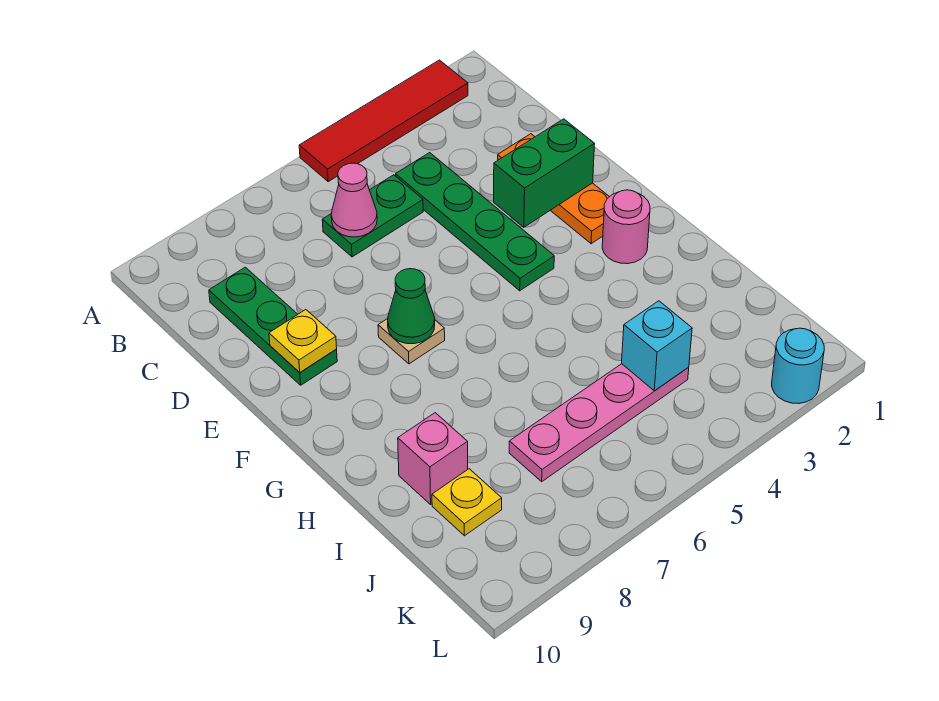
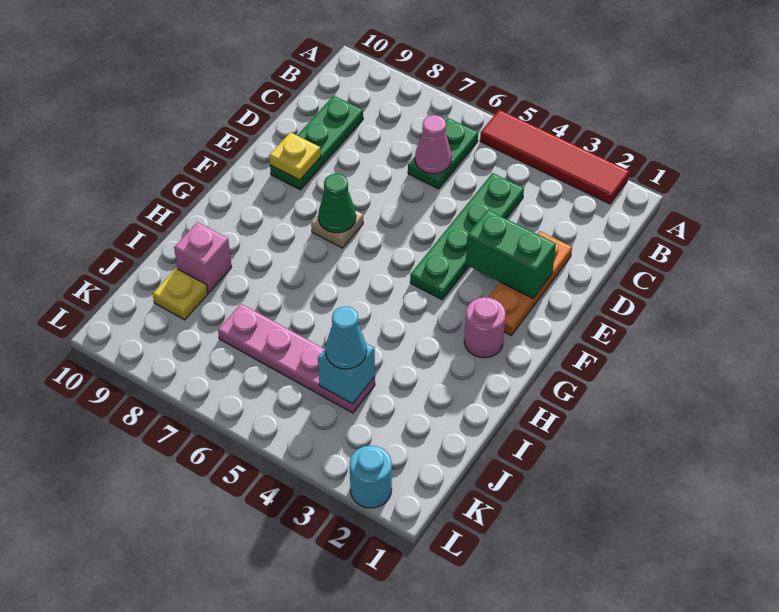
green 1x2 plate [322,175,423,257] -> green 1x2 plate turned to [408,118,478,189]
none -> cyan 1x1 cone [326,306,367,369]

